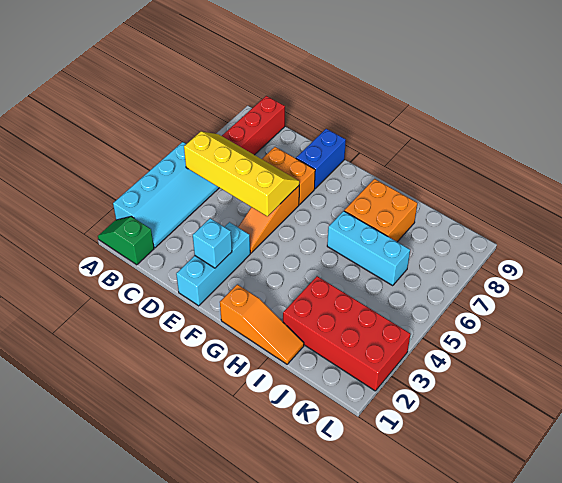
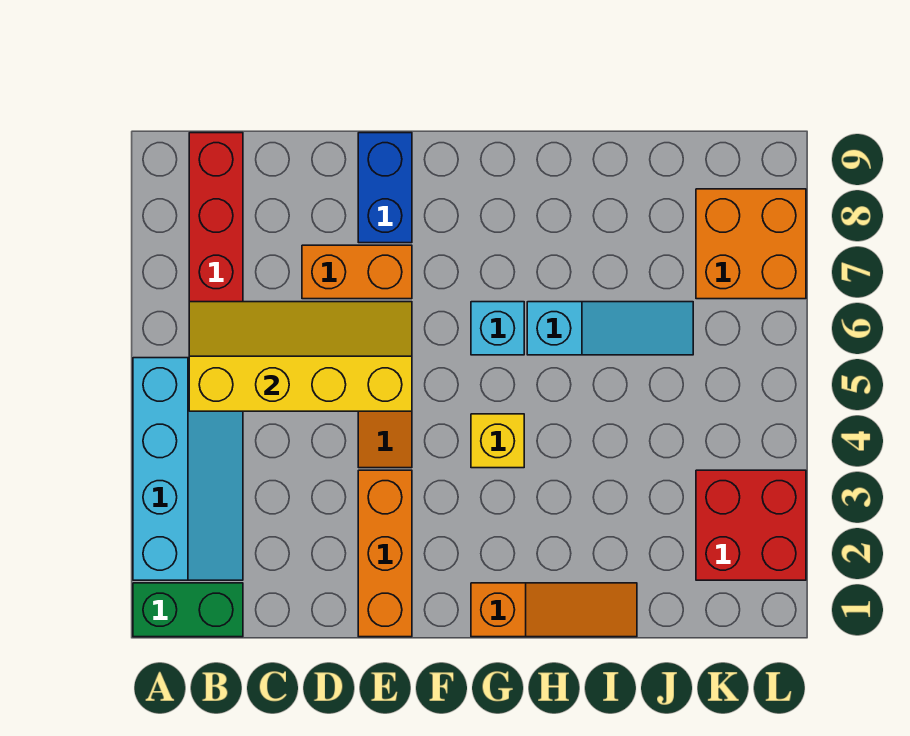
green 1x2 slope [98,216,154,265] -> green 1x2 brick [133,583,243,637]
cyan 1x3 brick [176,222,250,306] -> orange 1x3 brick [358,470,412,637]
cyan 1x1 brick [193,218,232,268] -> cyan 1x1 brick moved to [471,302,524,355]
none -> yellow 1x1 brick [471,414,524,468]
cyan 1x3 brick [327,211,410,285] -> cyan 1x3 slope [527,302,693,355]
orange 2x2 brick [344,179,417,242] -> orange 2x2 brick moved to [696,189,806,299]
red 2x4 brick [283,276,411,391] -> red 2x2 brick [696,470,806,580]

